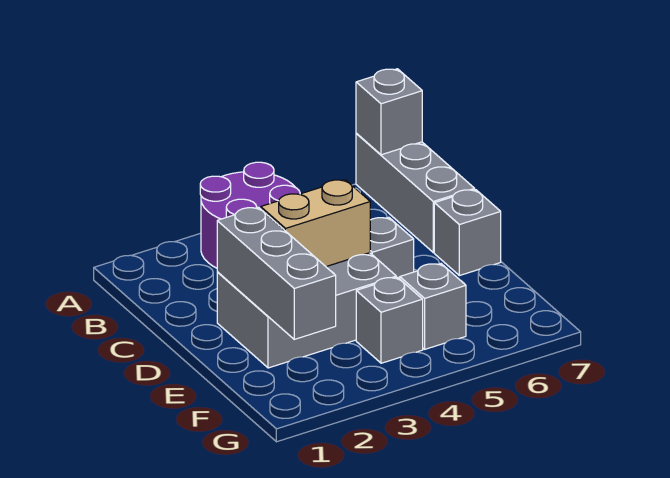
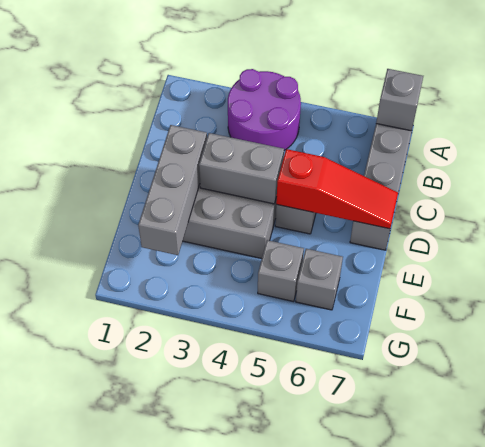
tan 1x2 brick [261,180,370,267] -> grey 1x2 brick [199,133,284,204]
none -> red 1x3 slope [276,149,398,229]
grey 1x1 brick [356,277,423,363] -> grey 1x1 brick moved to [296,249,343,310]

